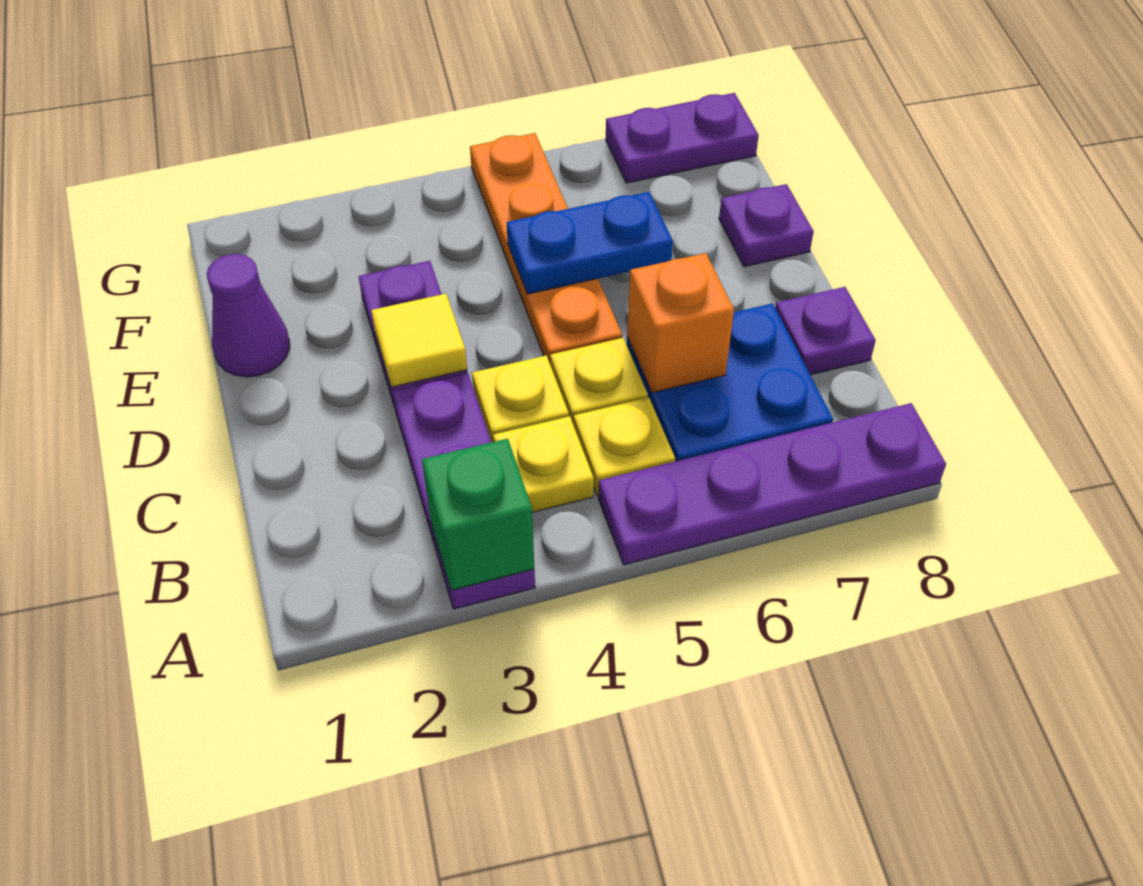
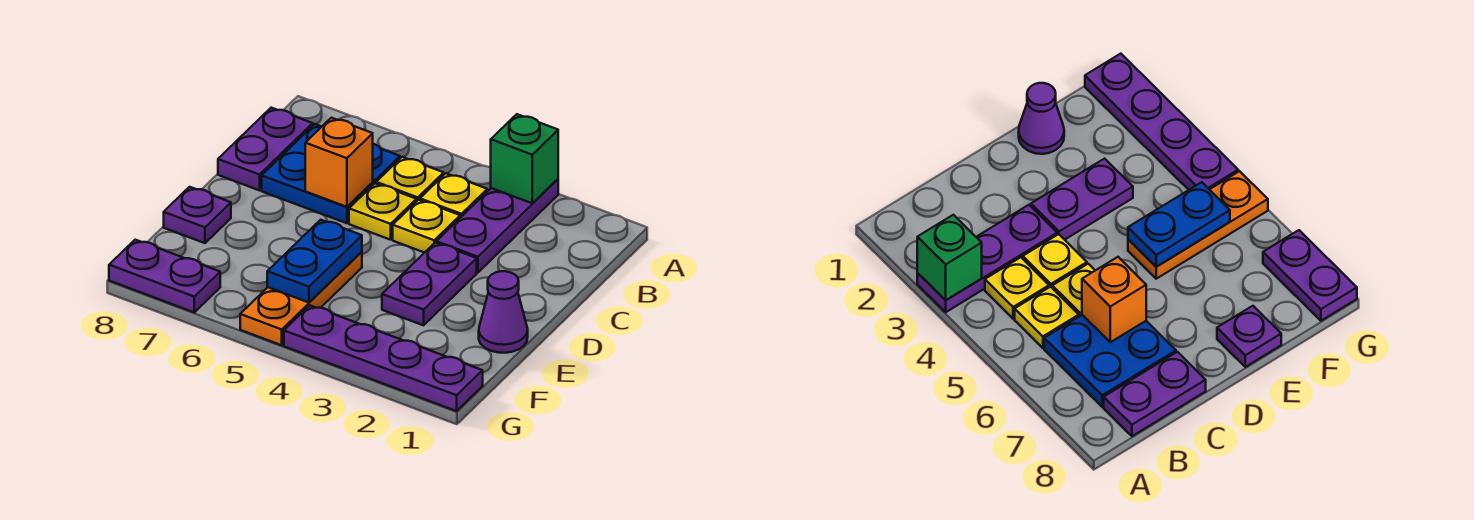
purple 1x4 plate [598,403,946,565] -> purple 1x4 plate moved to [284,306,483,411]
purple 1x1 plate [775,287,876,375] -> purple 1x2 plate [218,108,313,190]
yellow 1x1 tile [371,294,467,387] -> none
orange 1x4 plate [470,133,622,365] -> orange 1x3 plate [240,252,362,345]
blue 1x2 plate [507,192,673,294] -> blue 1x2 plate turned to [267,220,362,302]

